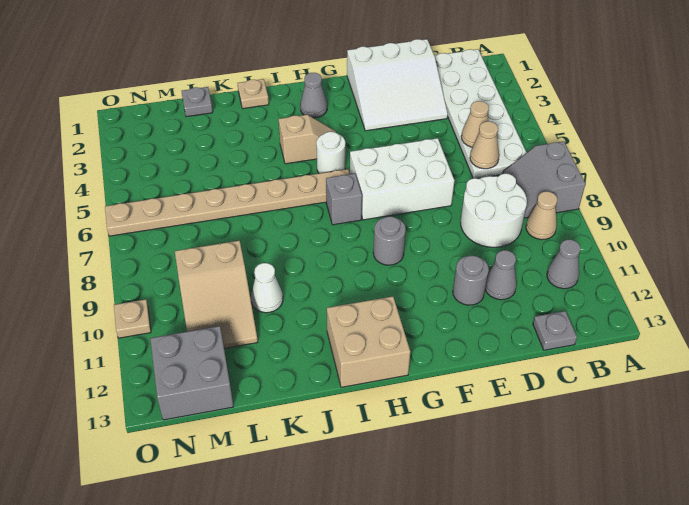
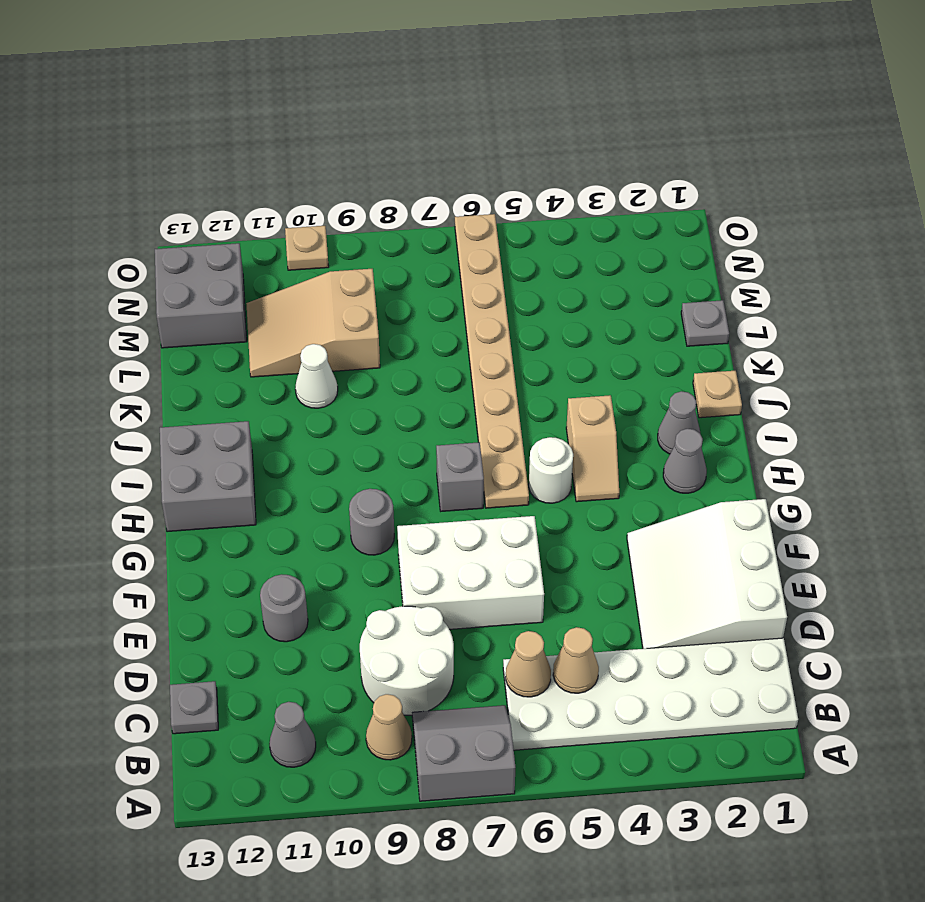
grey 1x1 cone [485,250,517,300] -> grey 1x1 cone moved to [658,391,700,454]
white 2x3 brick [350,138,454,220] -> white 2x3 brick turned to [397,516,544,629]
tan 2x2 brick [327,296,410,387] -> grey 2x2 brick [160,421,256,532]

